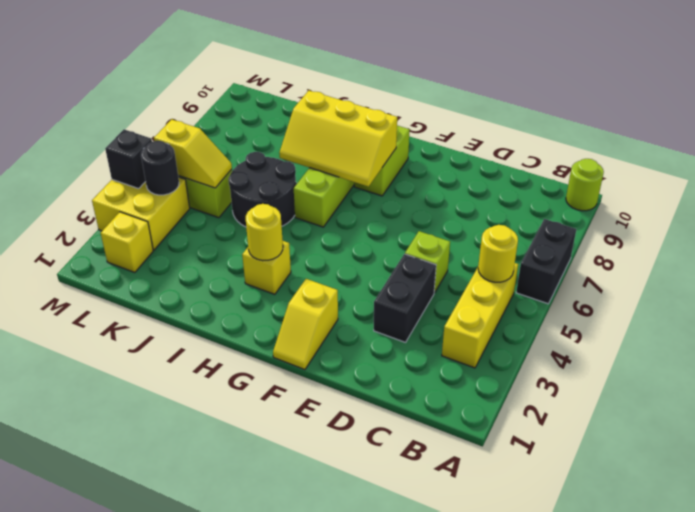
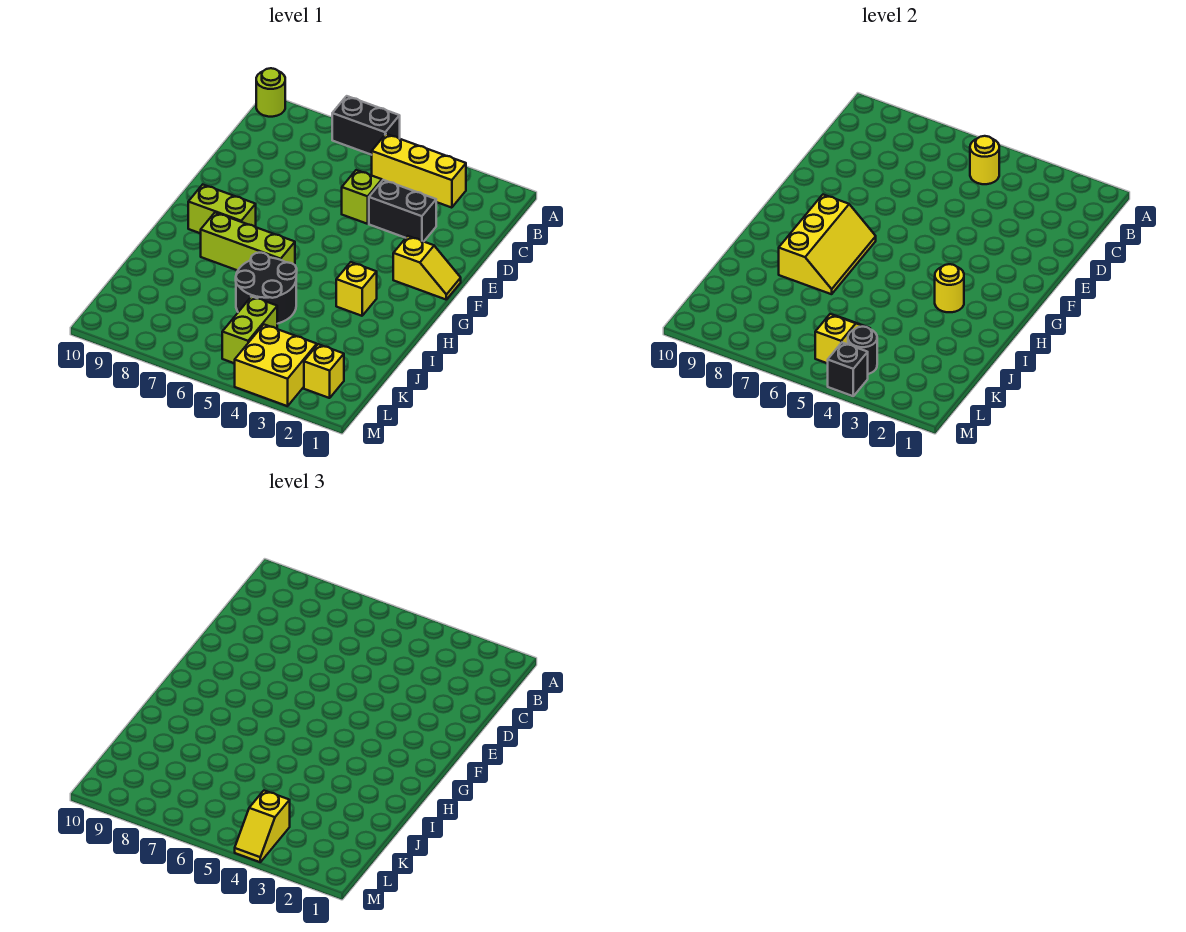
none -> yellow 1x2 slope [235,791,290,862]

